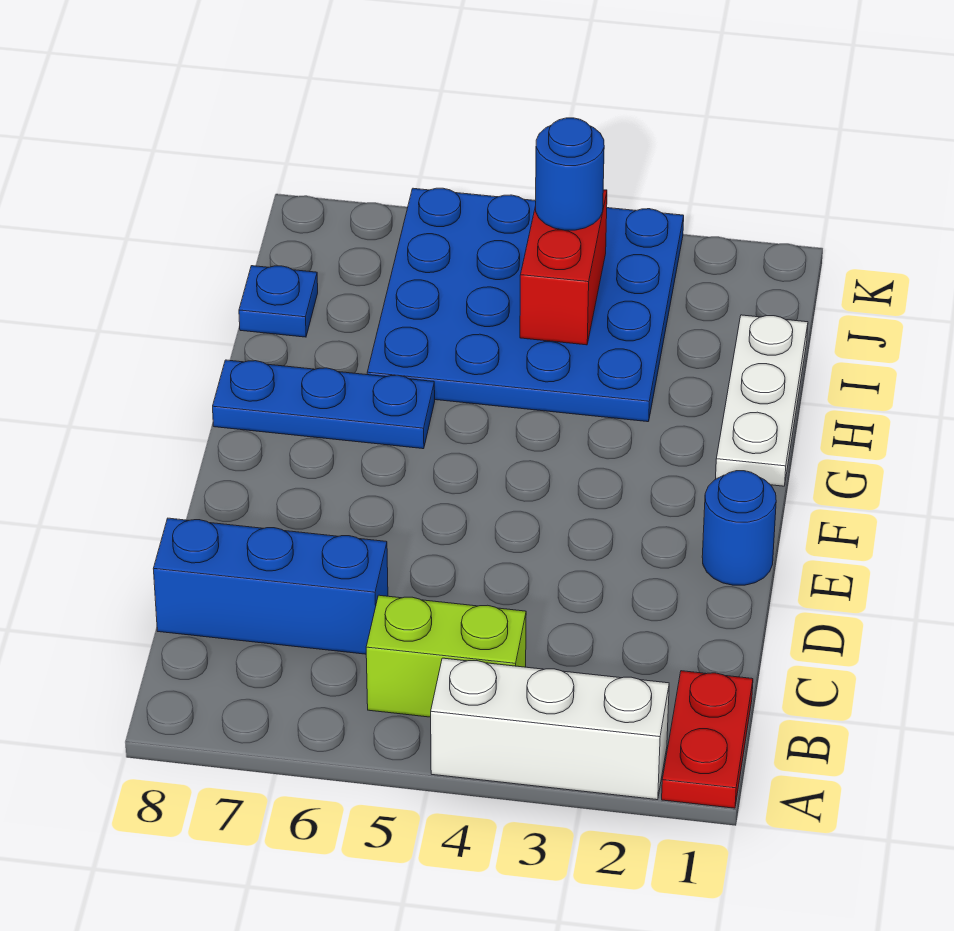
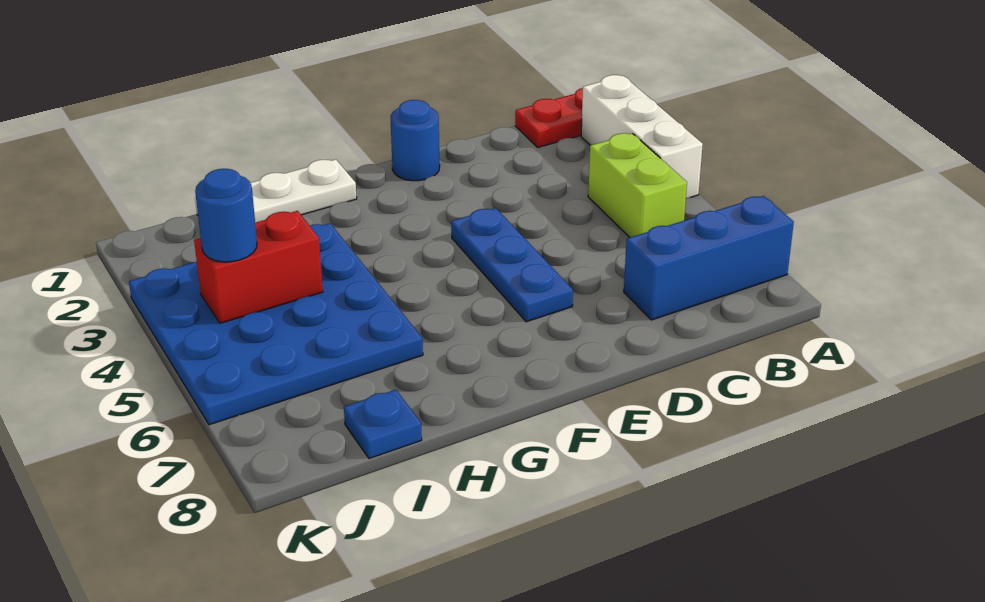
blue 1x3 brick [153,518,388,654] -> blue 1x3 brick turned to [624,196,794,320]
blue 1x3 plate [213,360,435,449] -> blue 1x3 plate moved to [451,208,573,322]

